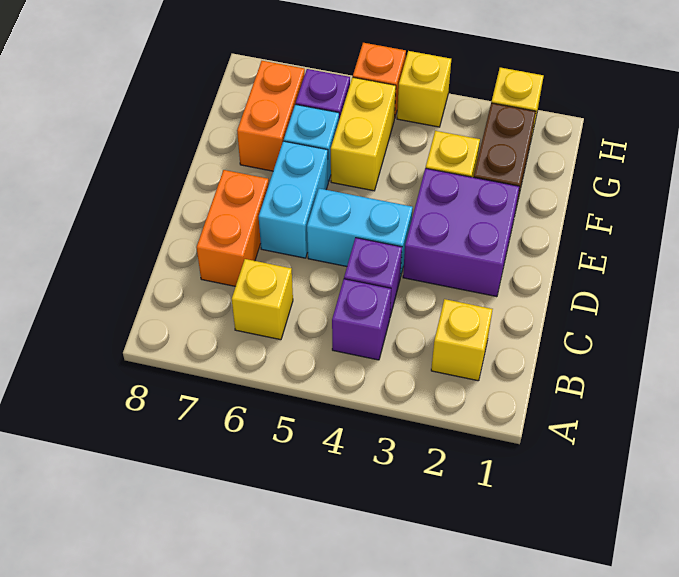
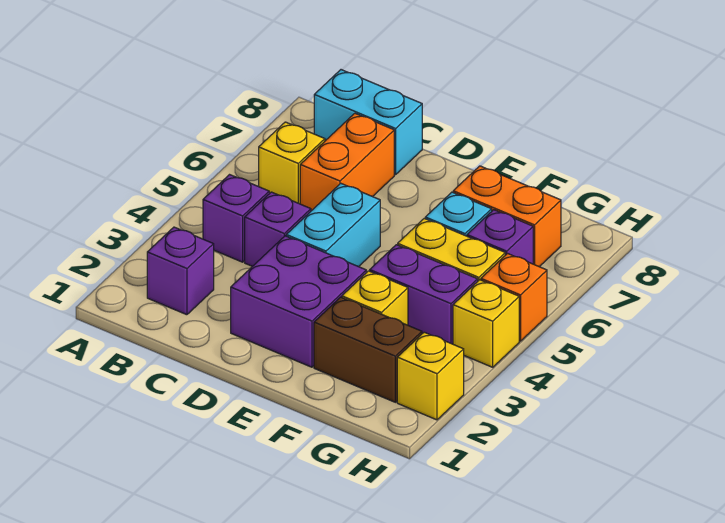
yellow 1x1 brick [431,299,493,381] -> purple 1x1 brick [147,227,214,315]
orange 1x2 brick [197,170,269,286] -> orange 1x2 brick turned to [300,113,394,211]
cyan 1x2 brick [259,141,328,258] -> cyan 1x2 brick moved to [314,70,422,175]
none -> purple 1x2 brick [370,245,478,344]

